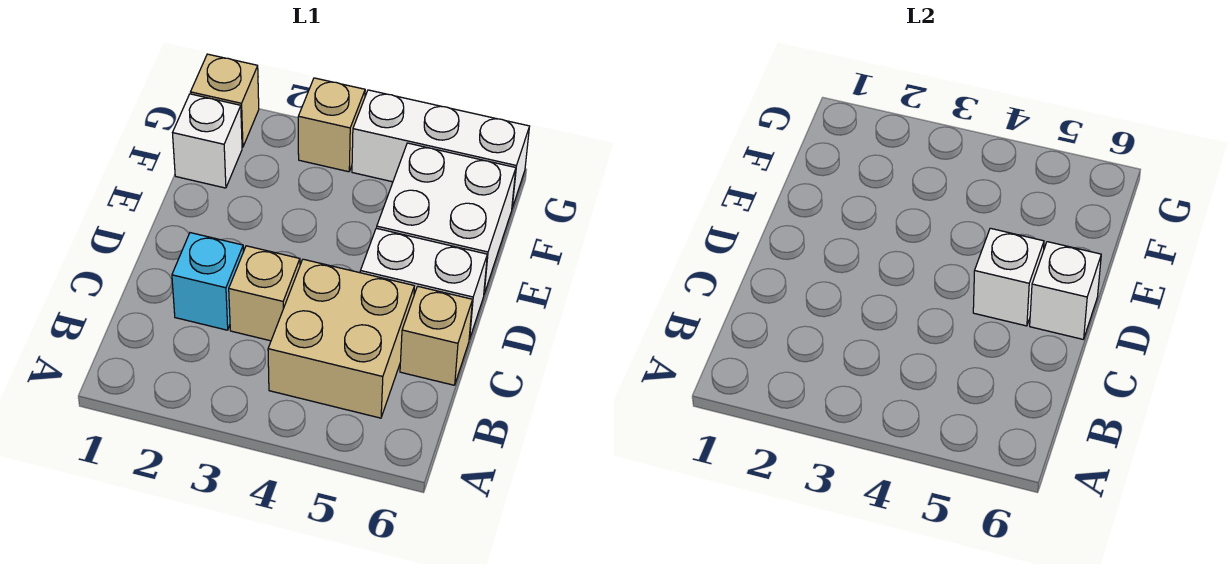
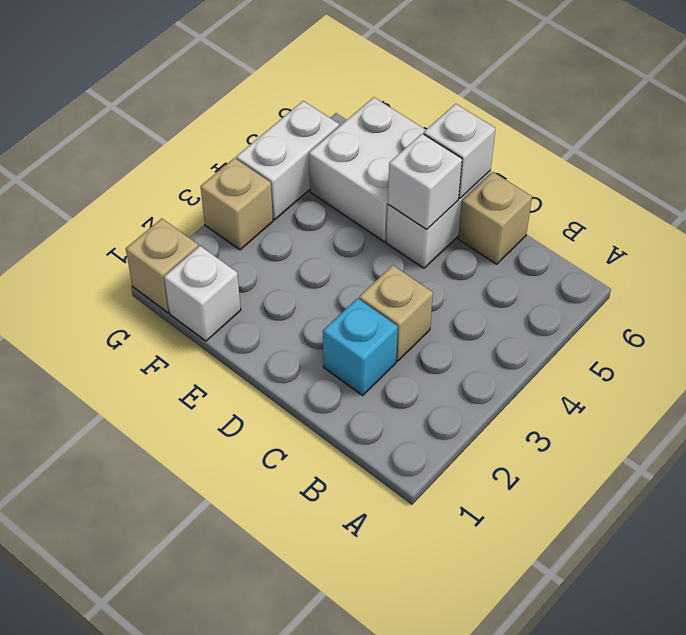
tan 2x2 brick [268,259,414,418] -> none
white 1x3 brick [352,90,530,208] -> white 1x2 brick [236,101,339,220]

